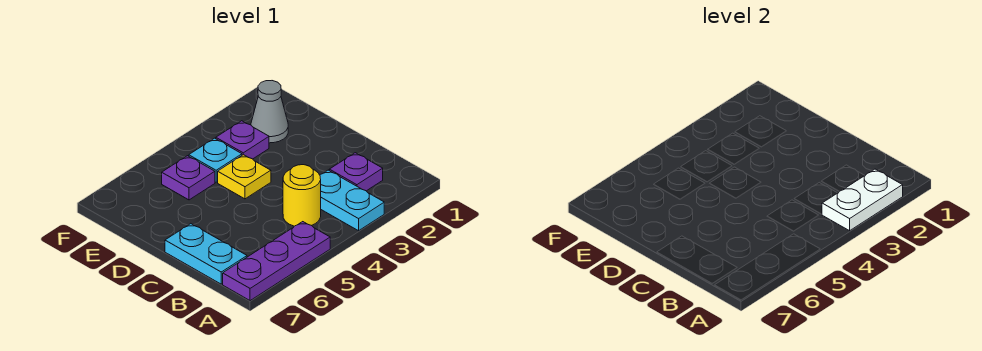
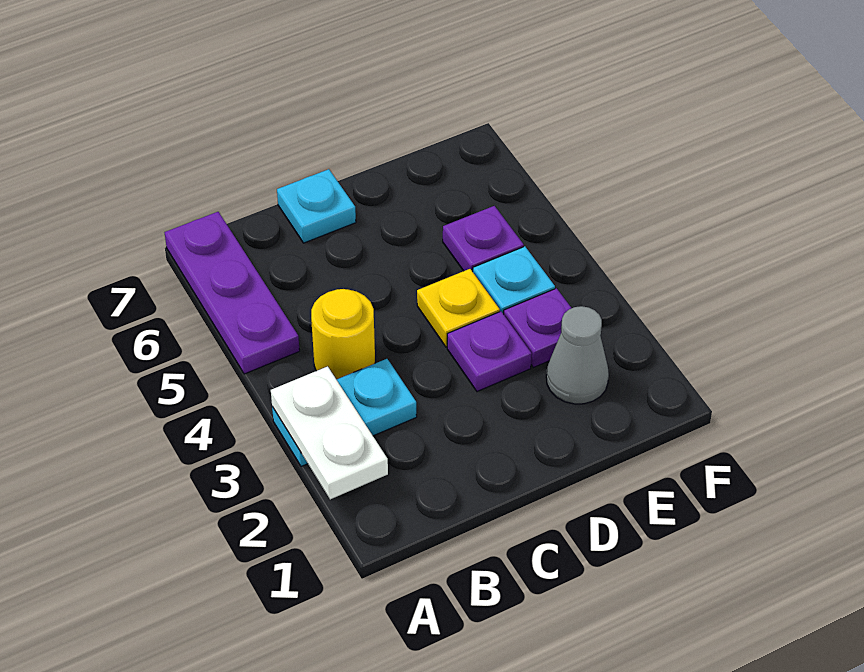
purple 1x1 plate [329,153,383,191] -> purple 1x1 plate moved to [447,311,532,392]
cyan 1x2 plate [165,224,247,284] -> cyan 1x1 plate [277,169,356,243]

